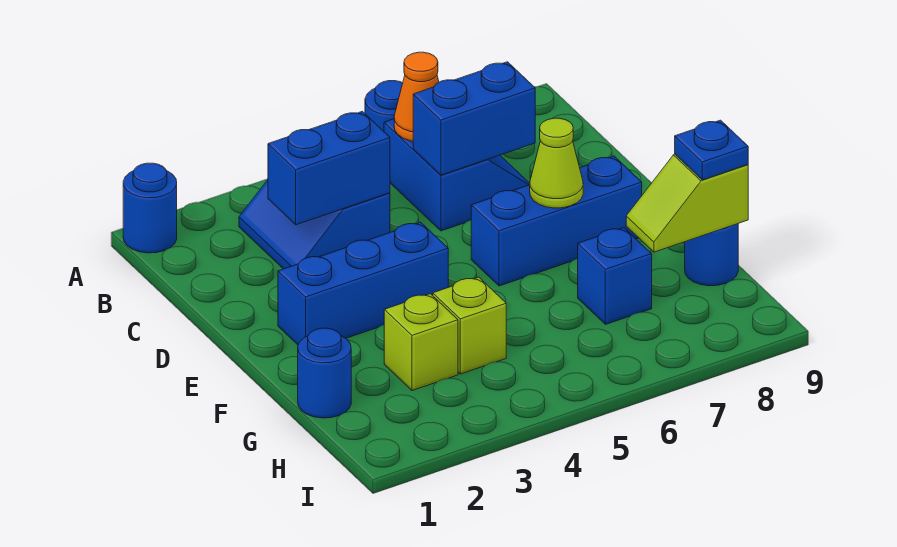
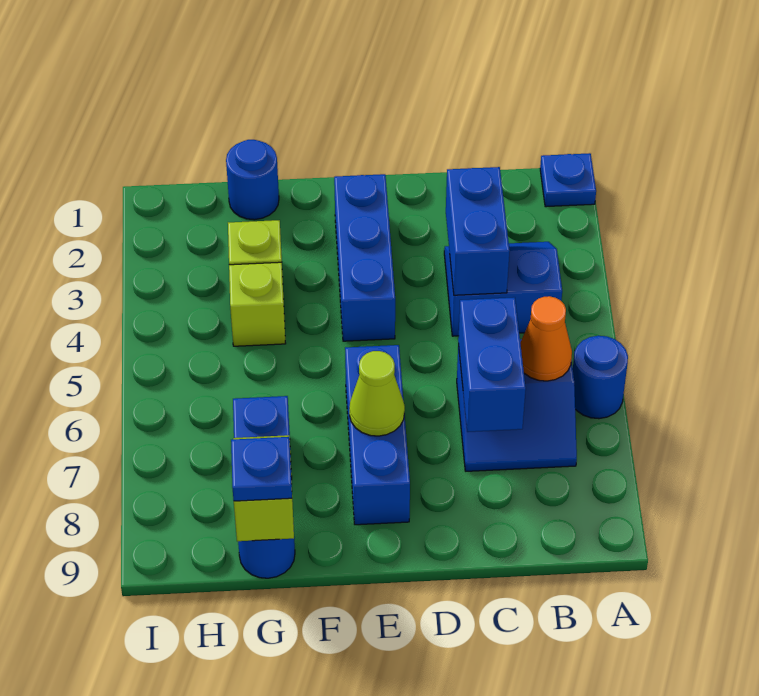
blue 1x1 round brick [123,163,177,253] -> blue 1x1 plate [540,153,596,207]

